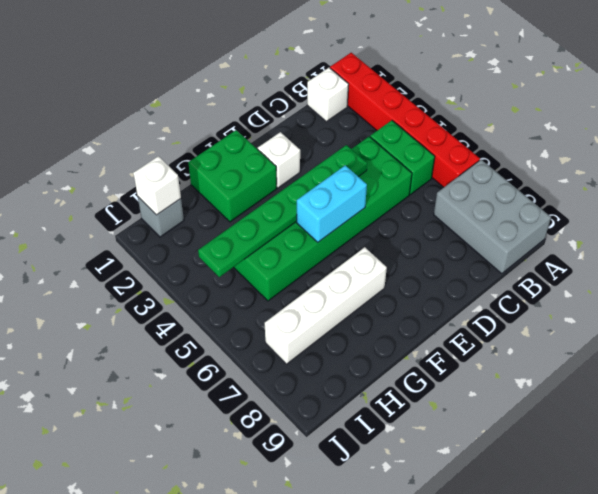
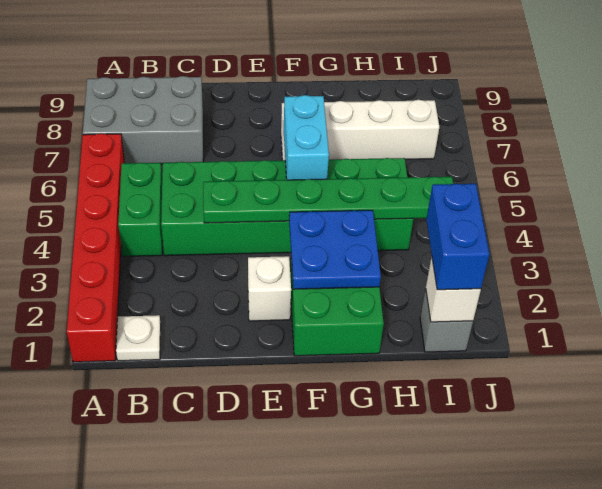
grey 2x3 brick [434,160,551,274] -> grey 2x3 brick turned to [83,76,203,164]
white 1x1 brick [307,68,349,122] -> white 1x1 plate [116,315,161,361]
cyan 1x2 brick [297,165,367,242] -> cyan 1x2 brick turned to [283,95,329,180]
none -> blue 2x2 plate [289,210,381,289]
none -> blue 1x2 brick [426,184,489,290]

